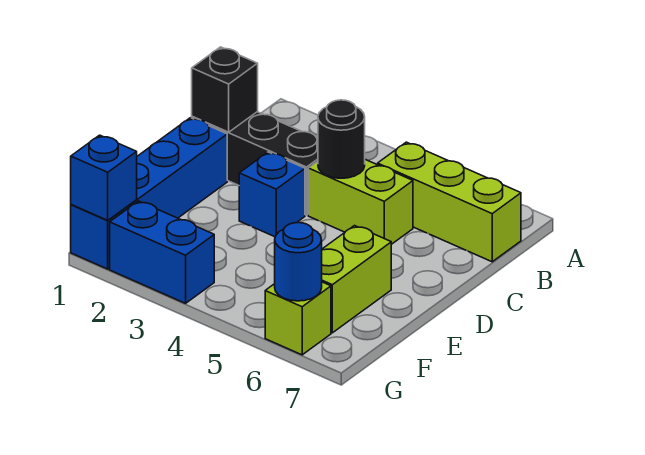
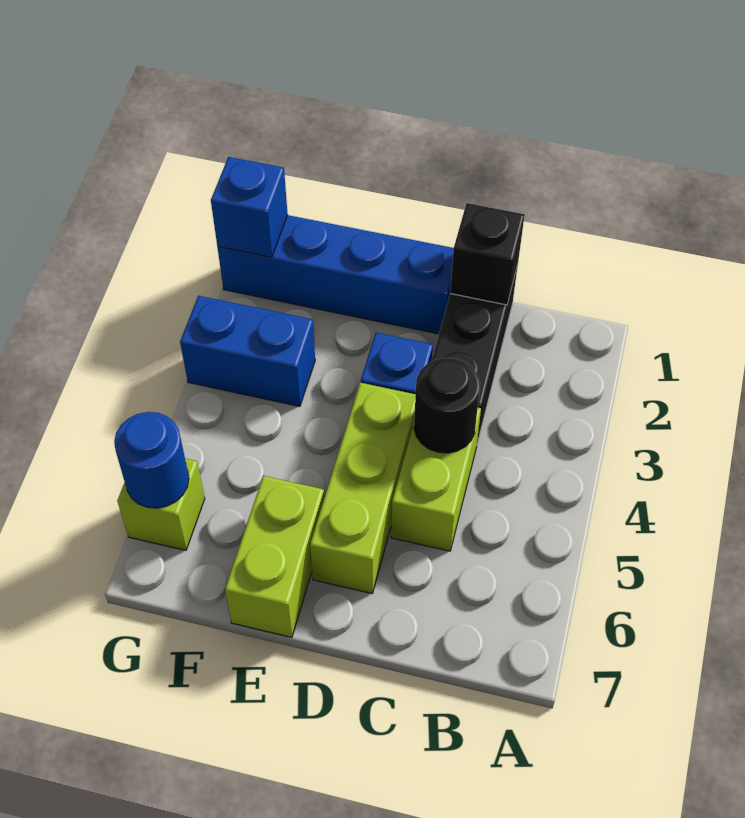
lime 1x3 brick [378,142,521,262] -> lime 1x3 brick moved to [310,383,416,593]
lime 1x2 brick [322,226,391,333] -> lime 1x2 brick turned to [225,476,324,637]
blue 1x2 brick [110,201,214,303] -> blue 1x2 brick turned to [180,296,315,406]

